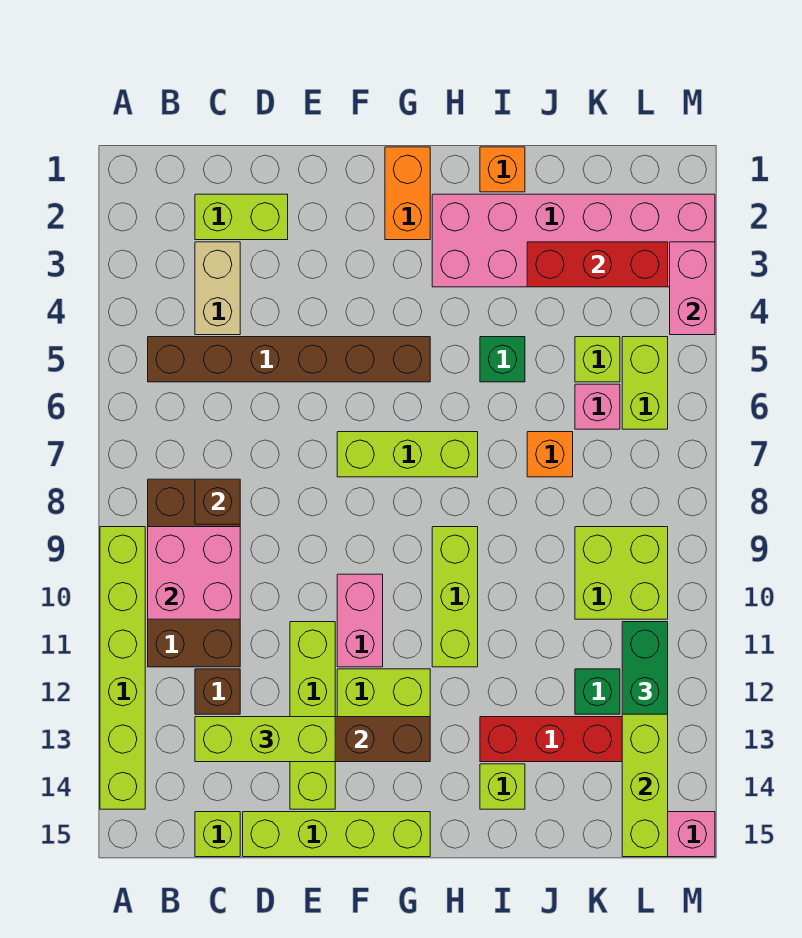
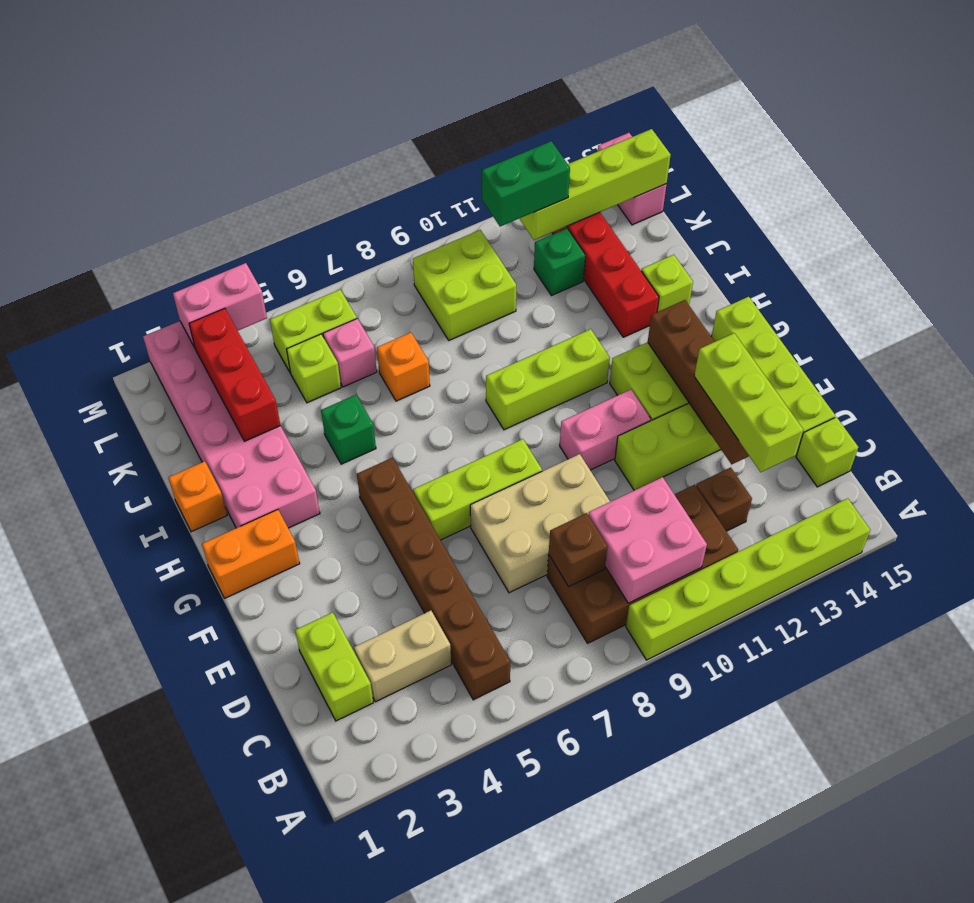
none -> tan 2x3 brick [470,454,610,593]
lime 1x3 brick [337,432,478,477] -> lime 1x3 brick turned to [413,439,542,540]

